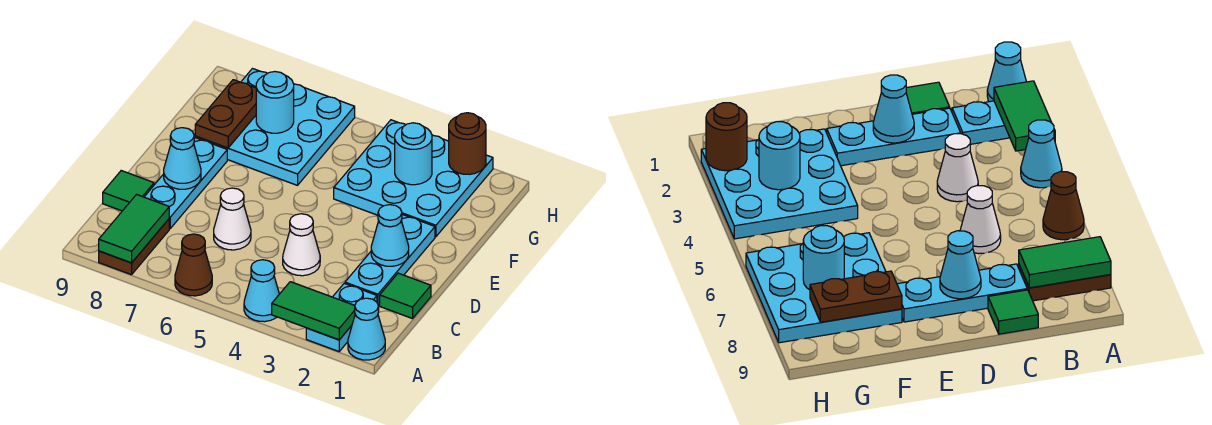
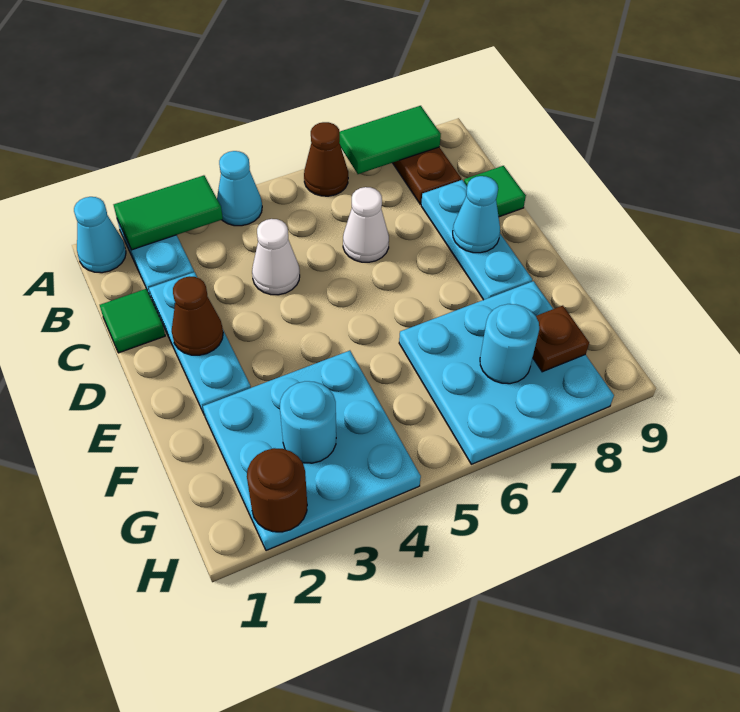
green 1x2 tile [99,195,169,263] -> green 1x2 tile turned to [339,106,441,174]
cyan 1x1 cone [371,205,409,266] -> brown 1x1 cone [172,276,223,355]
brown 1x2 plate [195,80,256,148] -> brown 1x1 plate [533,306,589,372]

